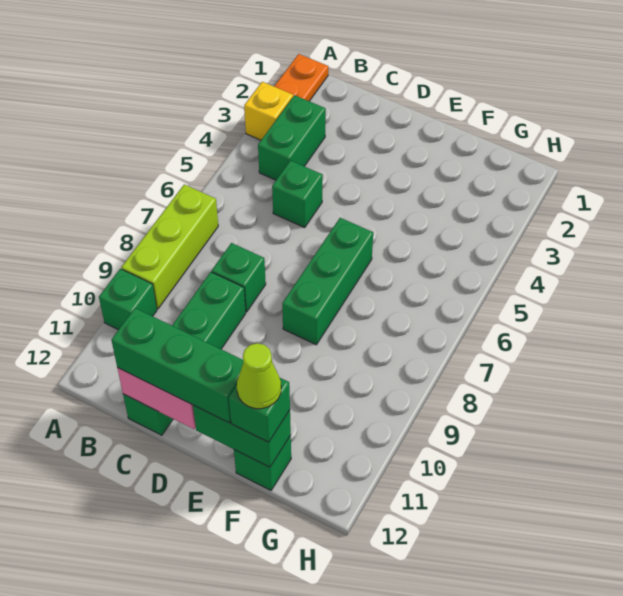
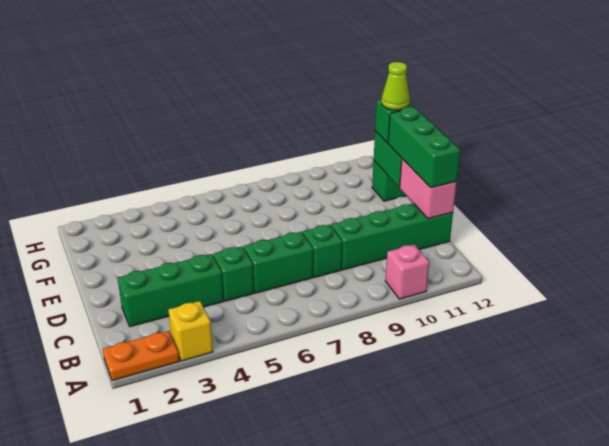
lime 1x3 brick [121,184,218,309] -> none
green 1x1 brick [99,269,157,330] -> pink 1x1 brick [385,244,429,299]
green 1x2 brick [258,95,326,180] -> green 1x2 brick moved to [244,232,313,293]
green 1x3 brick [282,218,373,345] -> green 1x3 brick moved to [117,254,224,327]

